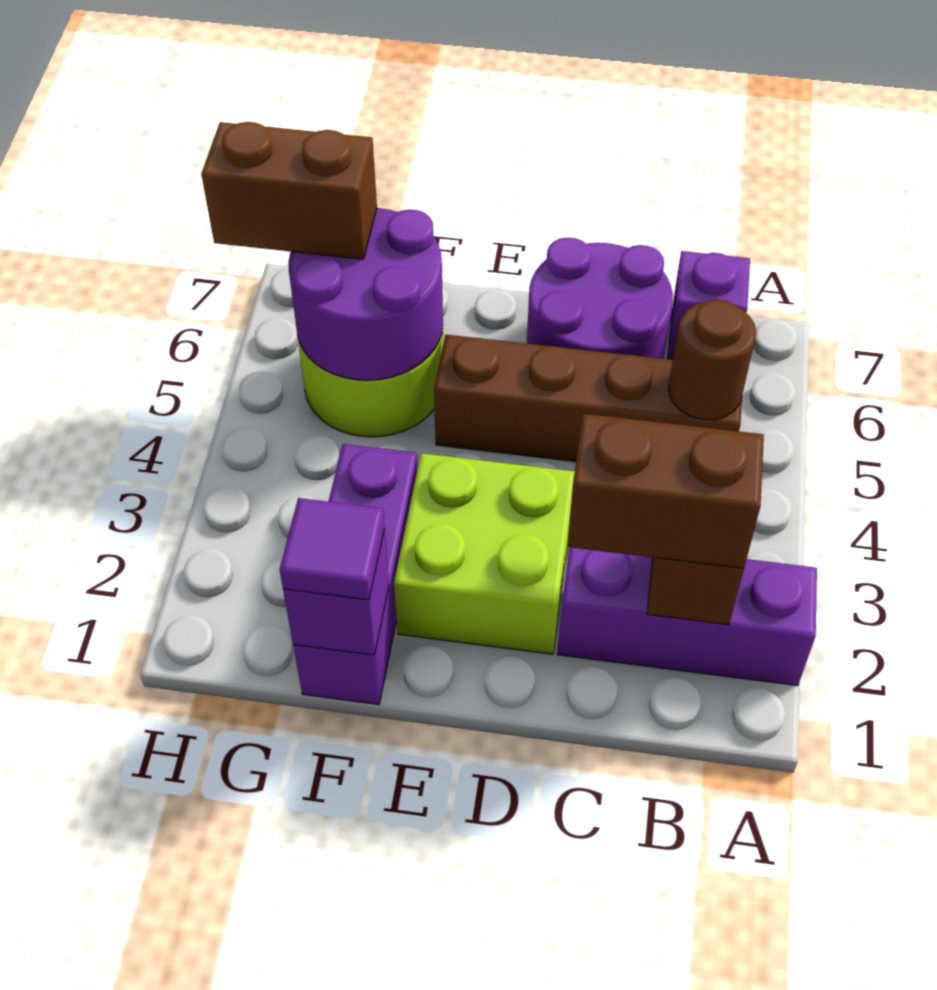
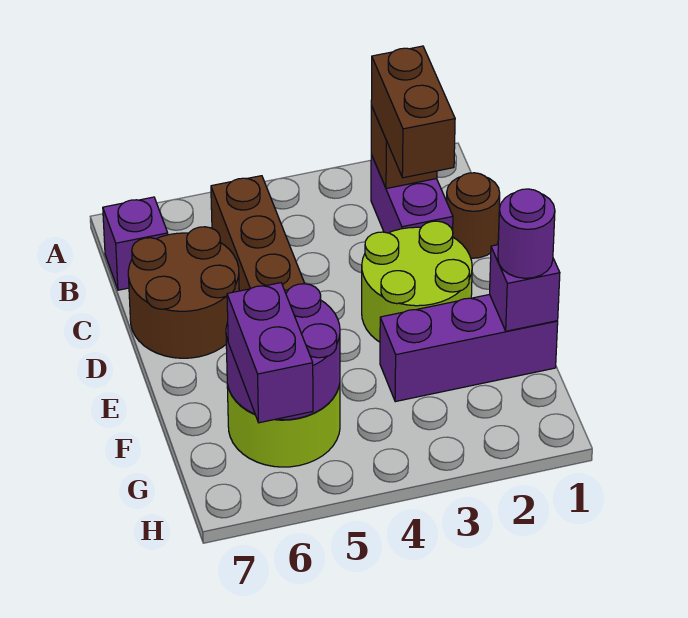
purple 1x3 brick [557,547,817,686] -> purple 1x2 brick [371,154,453,233]
brown 1x1 round brick [669,300,756,419] -> brown 1x1 round brick moved to [447,173,500,258]
purple 2x2 round brick [527,237,673,359] -> brown 2x2 round brick [128,227,239,358]
lime 2x2 brick [394,453,575,654] -> lime 2x2 round brick [362,221,472,342]
purple 1x1 tile [280,498,385,600] -> purple 1x1 round brick [498,189,555,278]
brown 1x2 brick [201,122,377,259] -> purple 1x2 brick [227,283,313,423]

